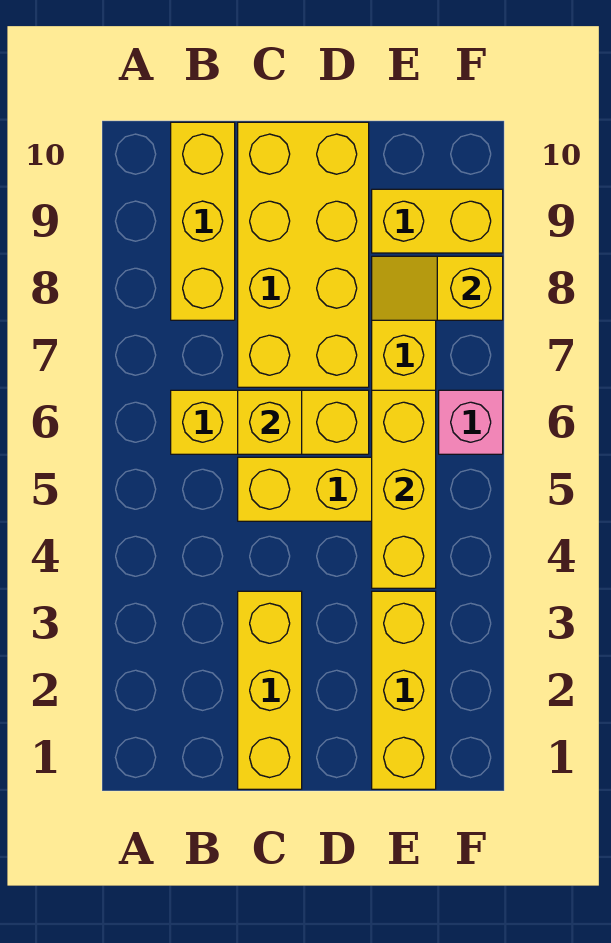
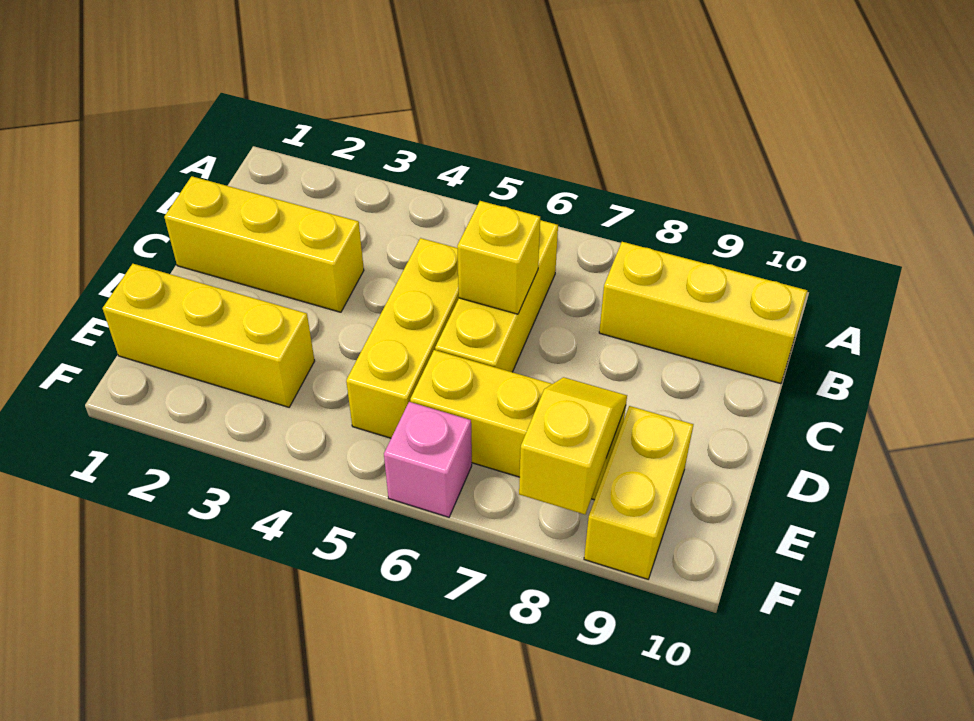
yellow 2x4 brick [238,122,369,387] -> none
yellow 1x3 brick [372,390,436,588] -> none

